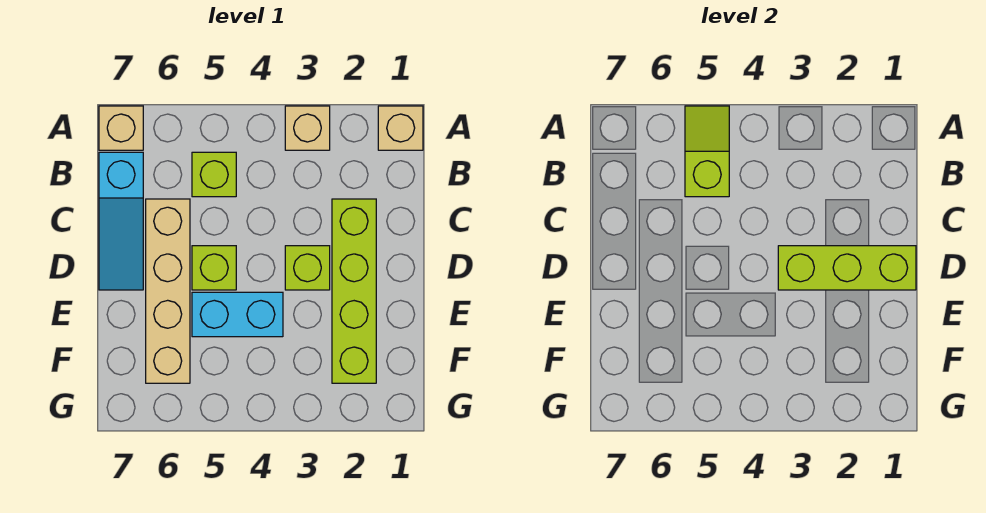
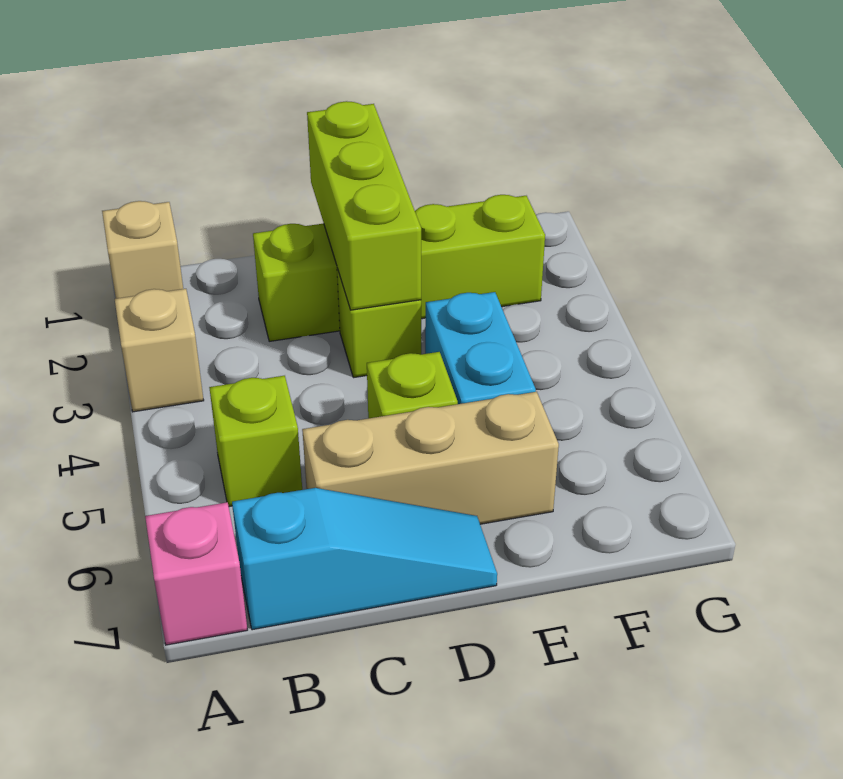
lime 1x2 slope [685,106,729,197] -> none
tan 1x1 brick [99,106,143,150] -> pink 1x1 brick [145,502,247,645]
tan 1x4 brick [146,199,190,383] -> tan 1x3 brick [302,392,559,524]

